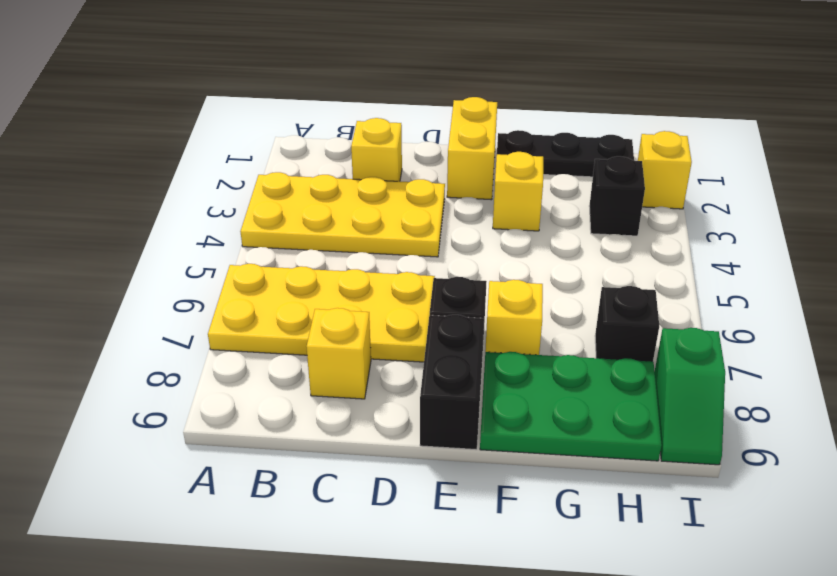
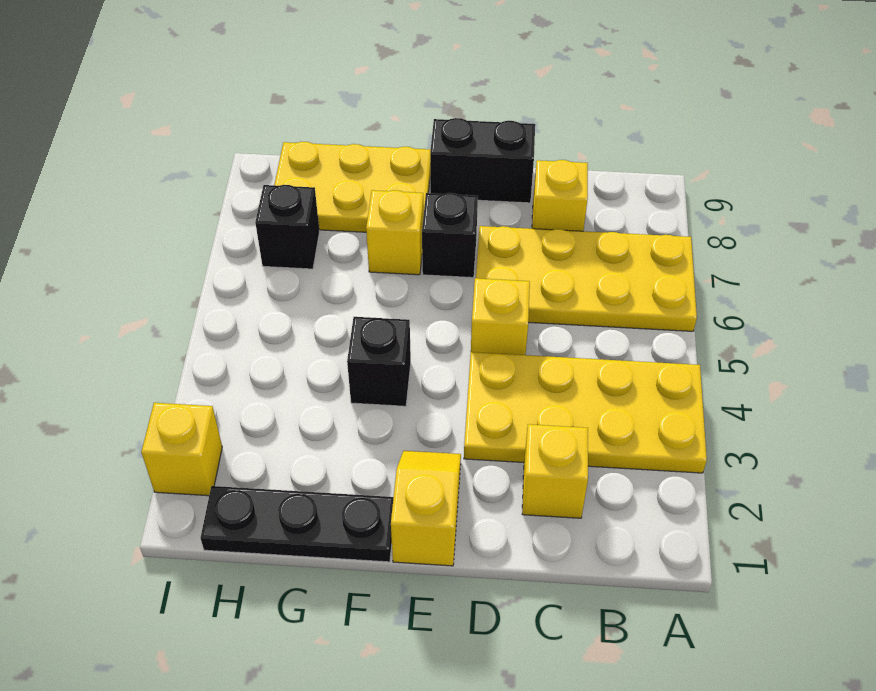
yellow 1x2 brick [447,97,497,200] -> yellow 1x2 slope [391,451,461,566]
black 1x2 brick [420,315,484,450] -> black 1x2 brick turned to [430,118,535,203]
yellow 1x1 brick [493,152,543,231] -> yellow 1x1 brick moved to [471,278,530,355]
green 2x3 plate [480,352,662,461] -> yellow 2x3 plate [274,142,431,232]
black 1x1 brick [589,156,645,236] -> black 1x1 brick moved to [347,317,411,406]
green 1x2 slope [655,328,725,465] -> none

